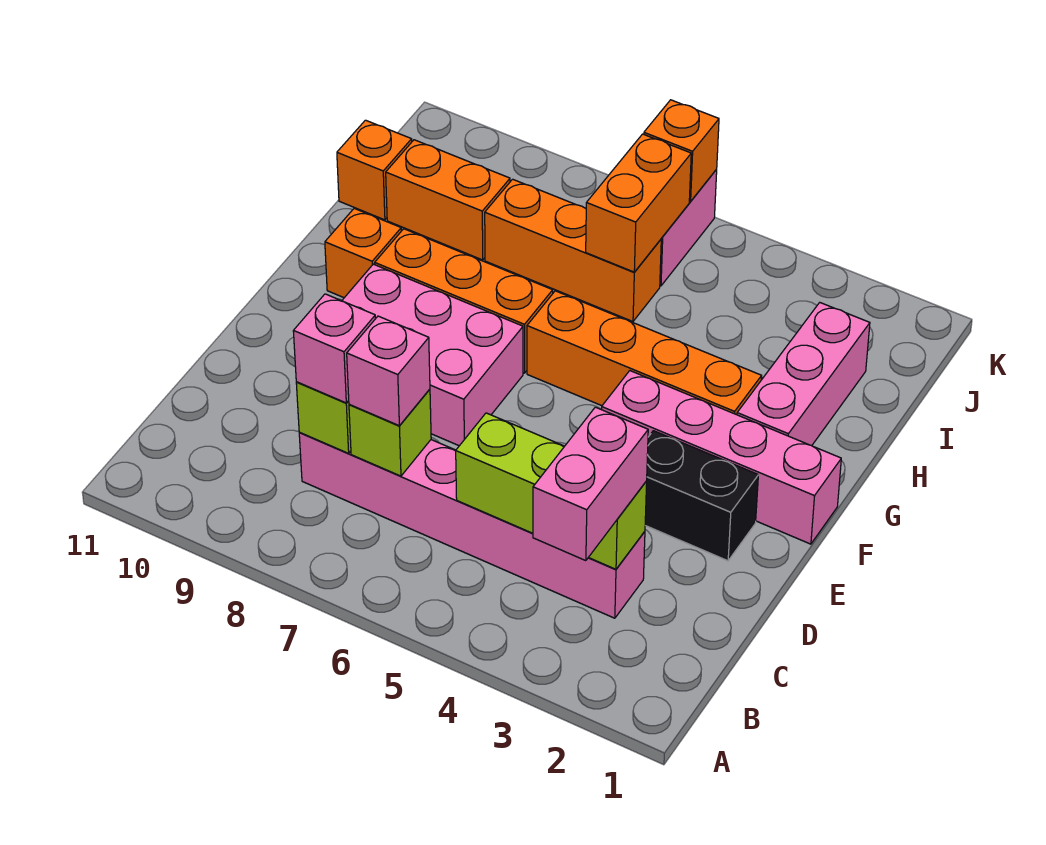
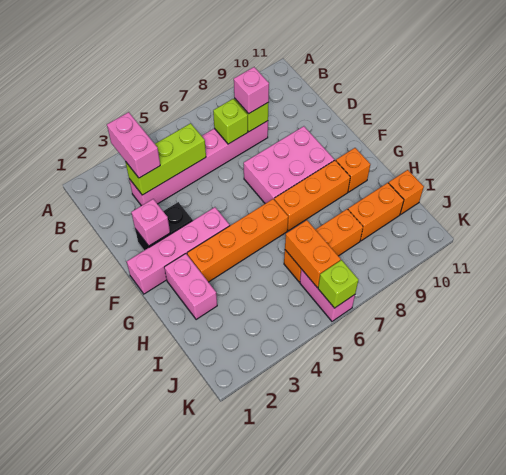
pink 1x1 brick [347,316,430,426] -> pink 1x1 brick moved to [131,199,170,246]
pink 1x3 brick [737,303,870,446] -> pink 1x2 brick [164,254,217,320]
orange 1x1 brick [644,100,719,201] -> lime 1x1 brick [318,260,358,308]

